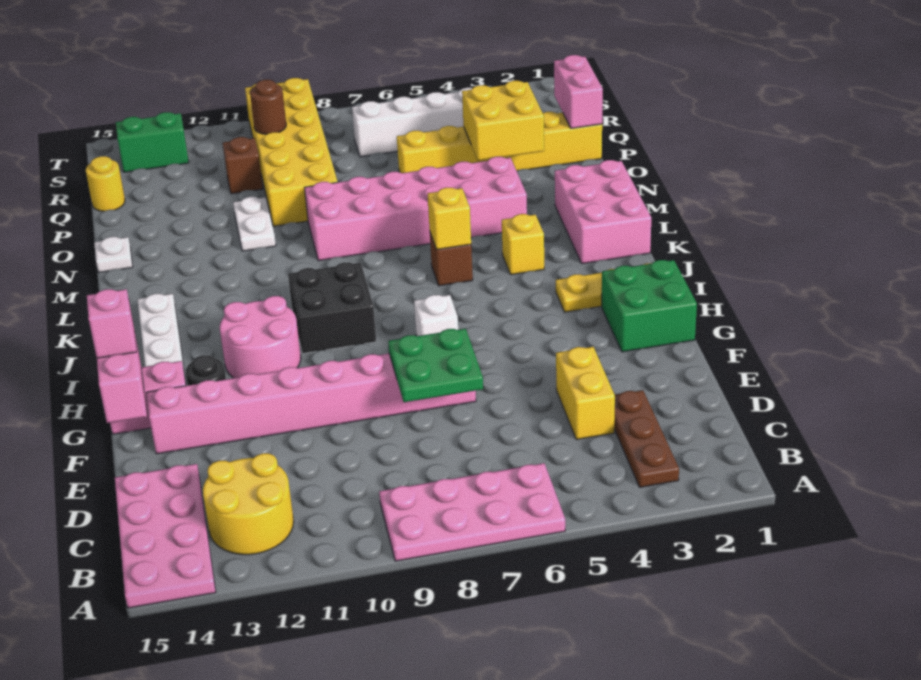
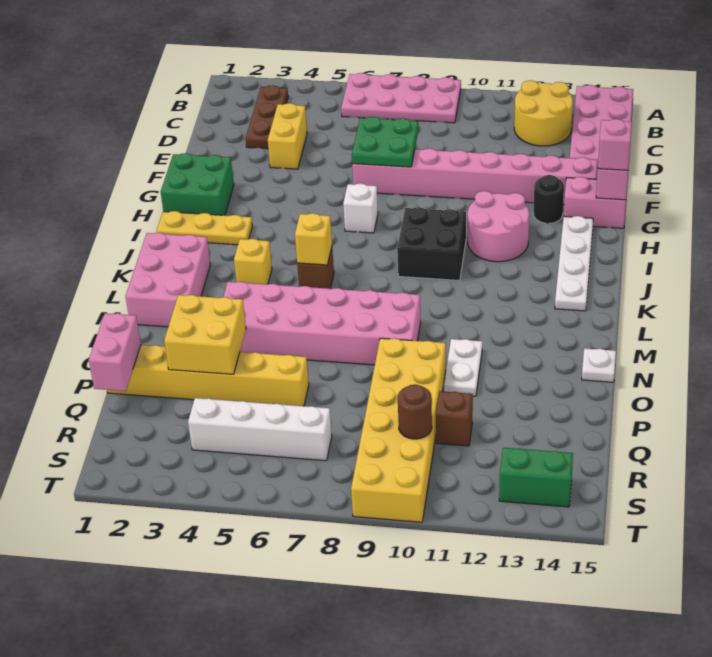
yellow 1x1 round brick [86,156,125,211] -> none

